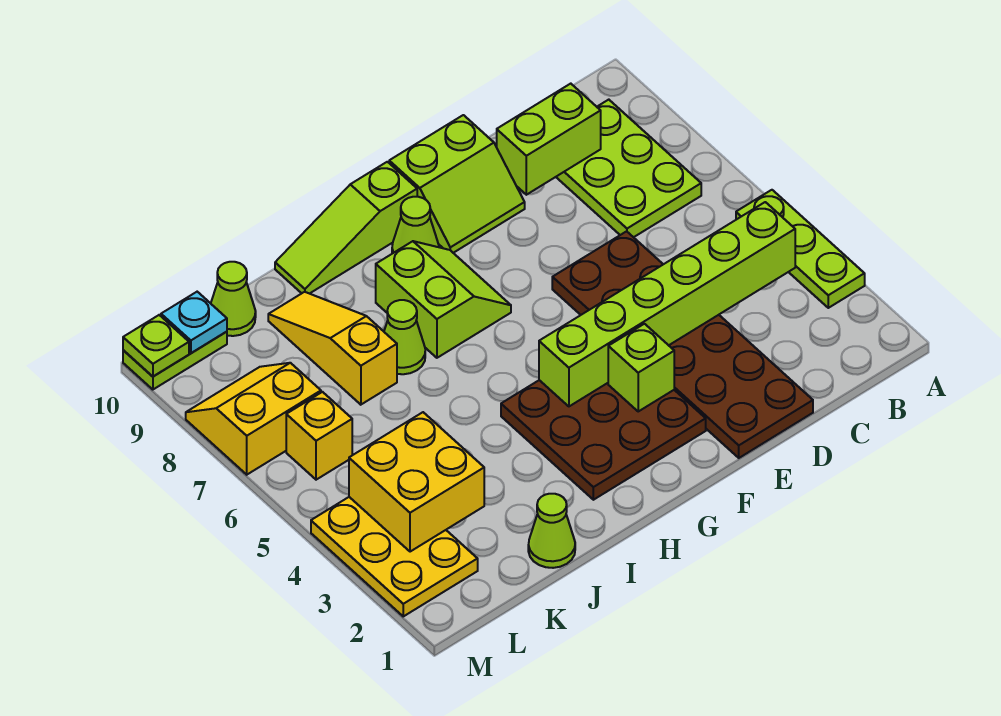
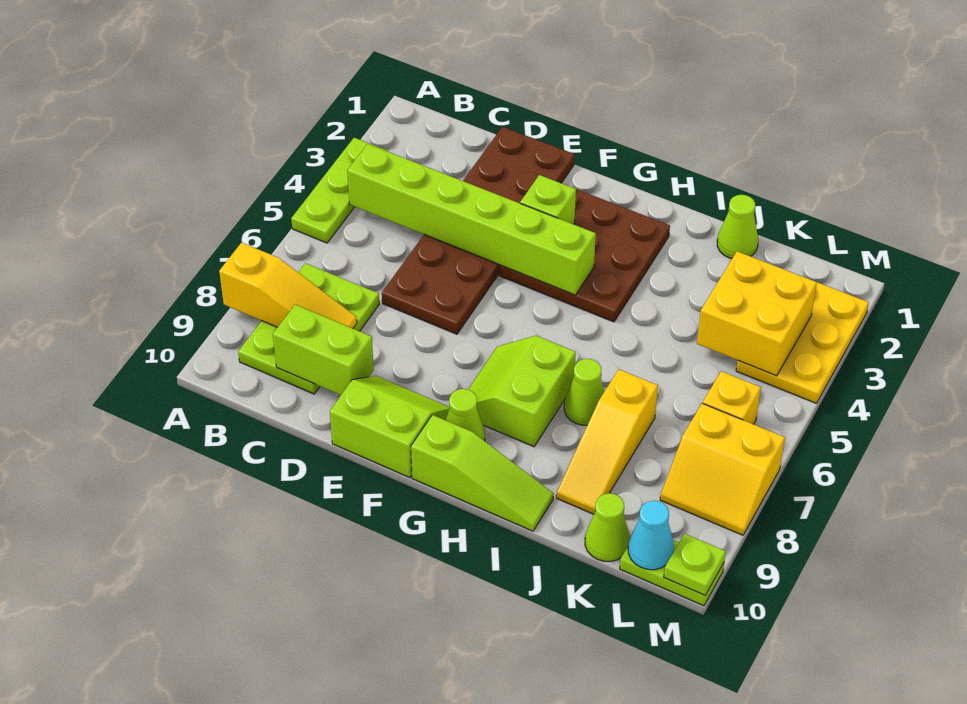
none -> yellow 1x3 slope [219,243,357,328]
cyan 1x1 plate [161,292,227,353] -> cyan 1x1 cone [628,501,674,570]

